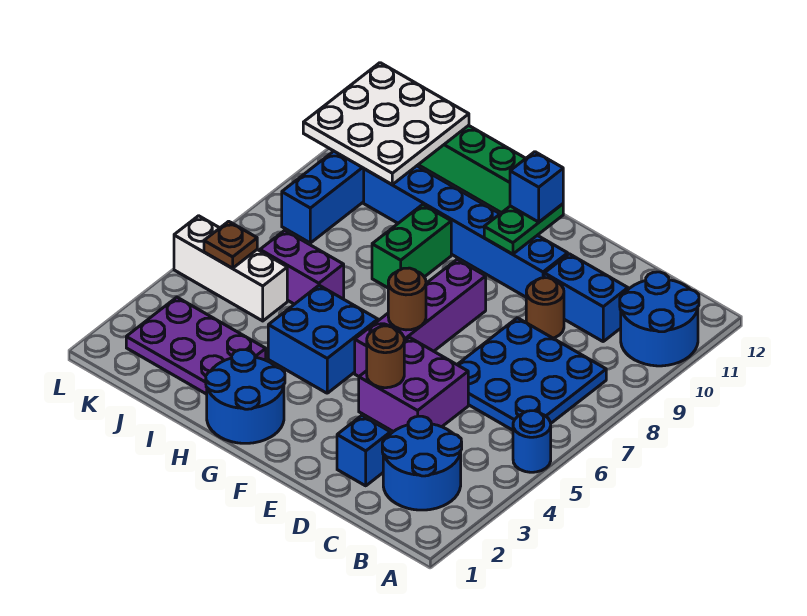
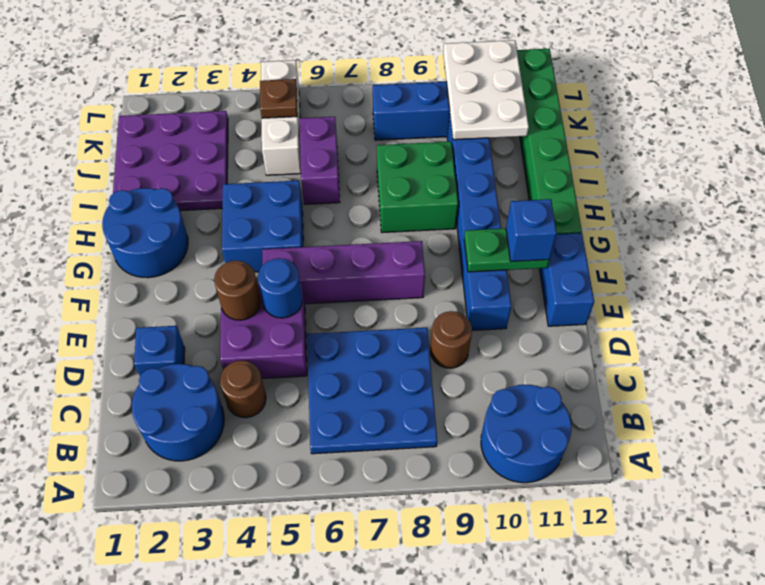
blue 1x1 round brick [513,411,551,472] -> blue 1x1 round brick moved to [258,258,302,318]
blue 1x2 brick [544,254,628,341] -> blue 1x2 brick moved to [540,233,594,326]
brown 1x1 round brick [388,268,426,330] -> brown 1x1 round brick moved to [220,360,266,418]
green 1x2 brick [372,205,451,288] -> green 2x2 brick [377,142,458,233]
purple 2x3 plate [126,297,266,394] -> purple 3x3 plate [113,111,228,211]
white 3x3 plate [303,63,469,184] -> white 2x3 plate [443,40,529,140]

